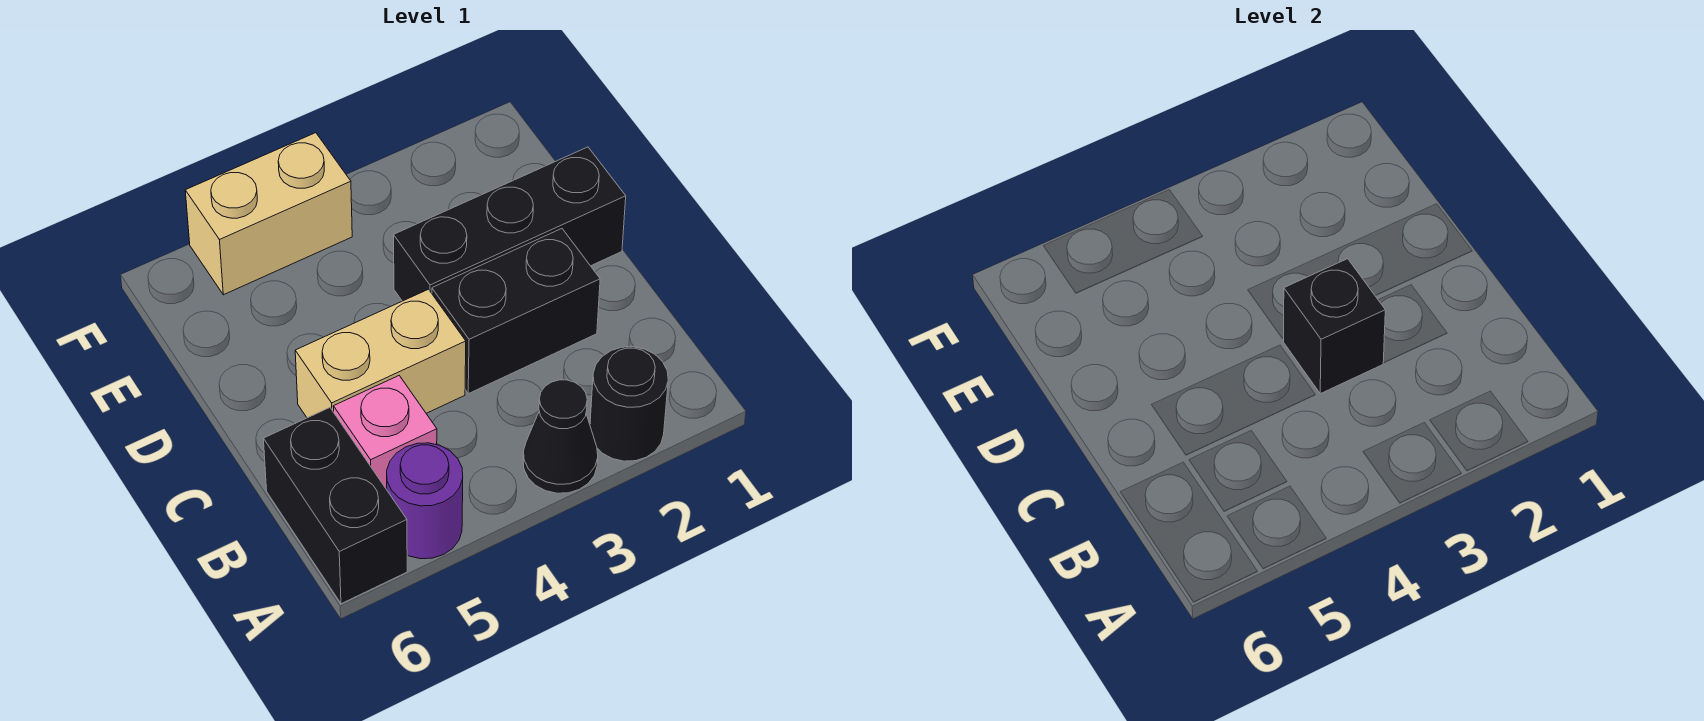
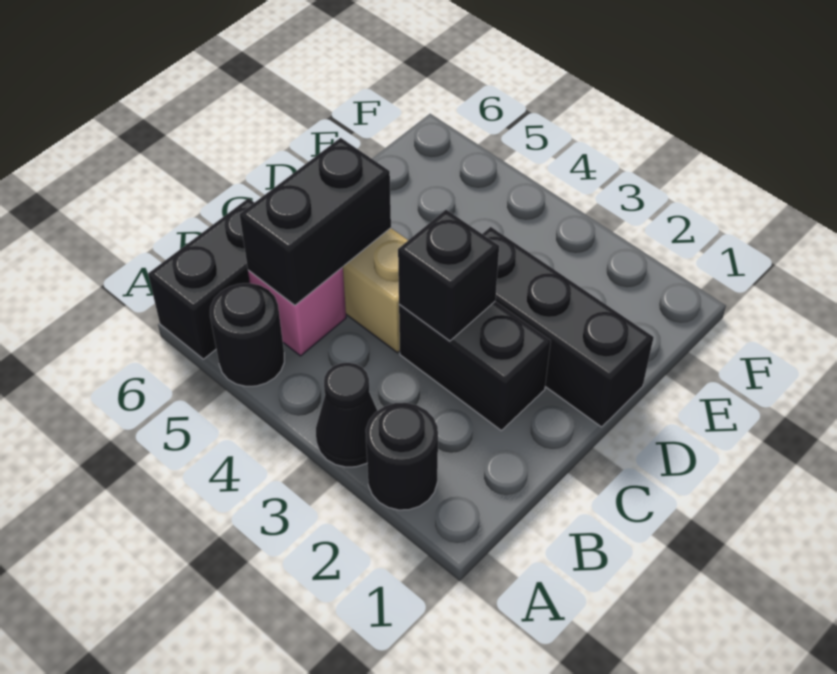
purple 1x1 round brick [387,443,463,559] -> black 1x1 round brick [210,283,284,386]
none -> black 1x2 brick [240,138,391,305]
tan 1x2 brick [185,133,352,295] -> none

